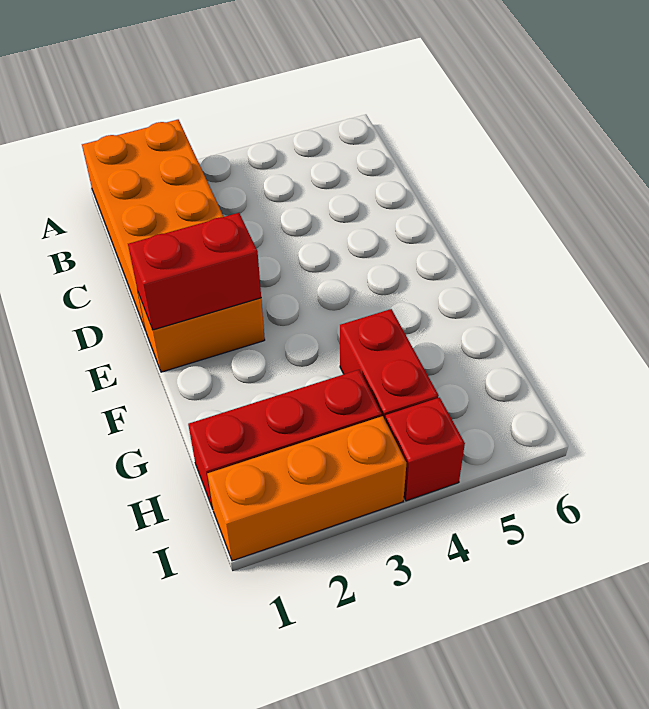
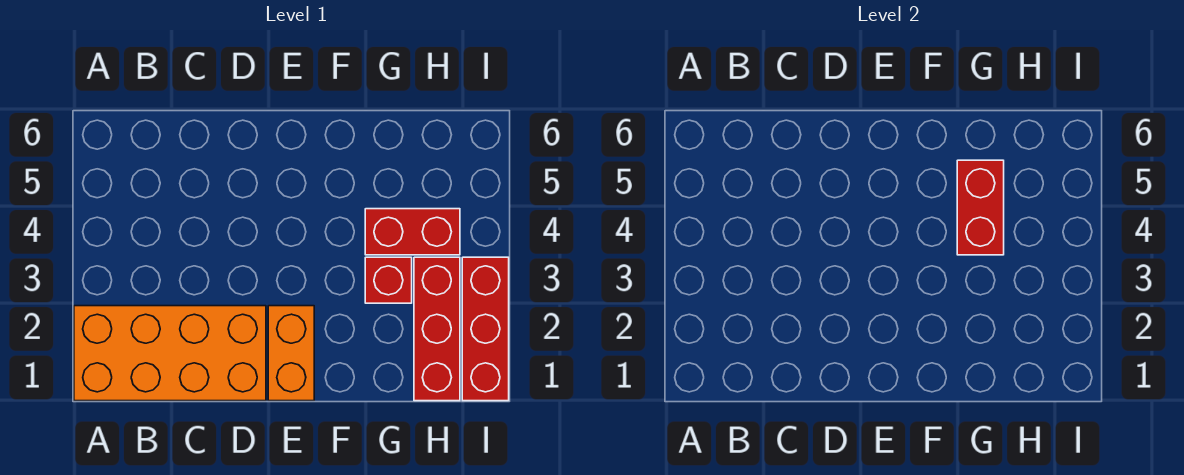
red 1x2 brick [128,213,261,330] -> red 1x2 brick moved to [957,160,1004,255]
orange 1x3 brick [207,416,406,561] -> red 1x3 brick [462,257,509,401]
red 1x1 brick [385,397,465,501] -> red 1x1 brick moved to [365,257,412,303]

